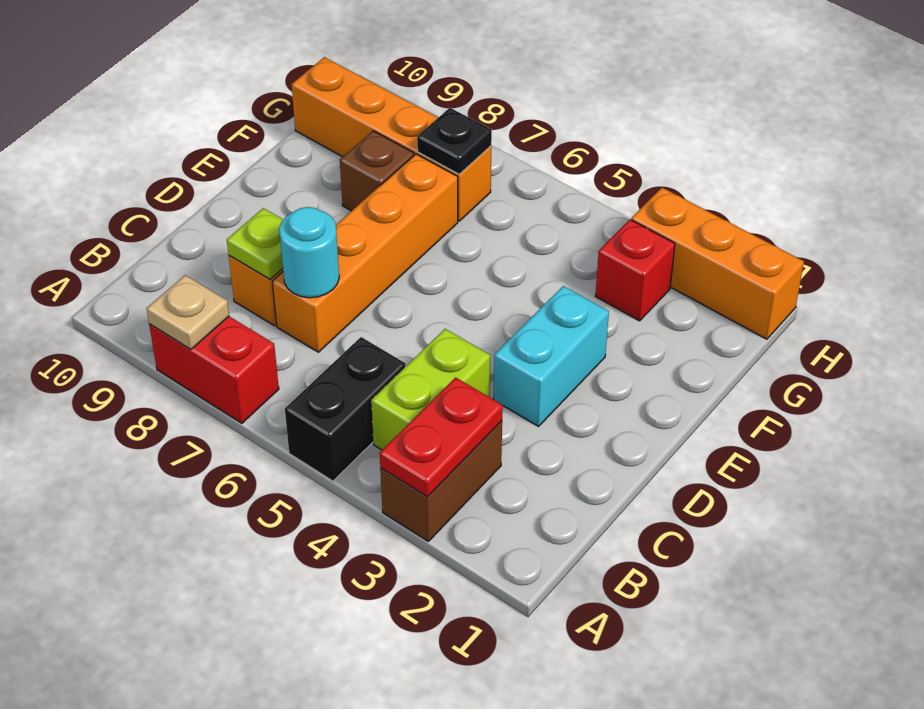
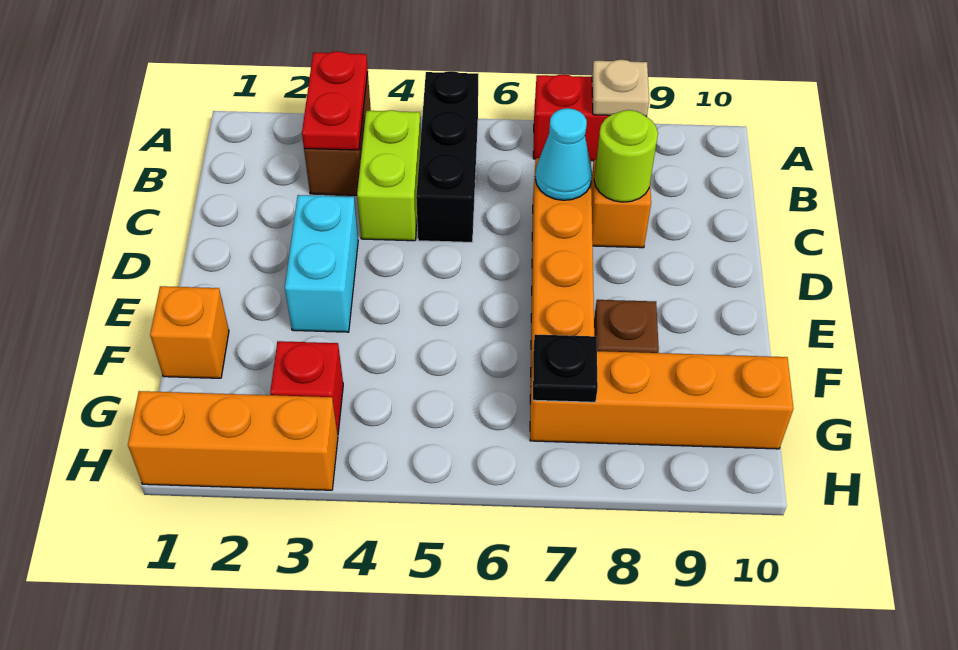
black 1x2 brick [285,337,406,481] -> black 1x3 brick [416,71,478,242]
cyan 1x1 round brick [279,207,339,298] -> cyan 1x1 cone [535,108,592,200]
lime 1x1 plate [227,208,283,279] -> lime 1x1 round brick [594,110,658,202]
none -> orange 1x1 brick [150,286,229,378]

